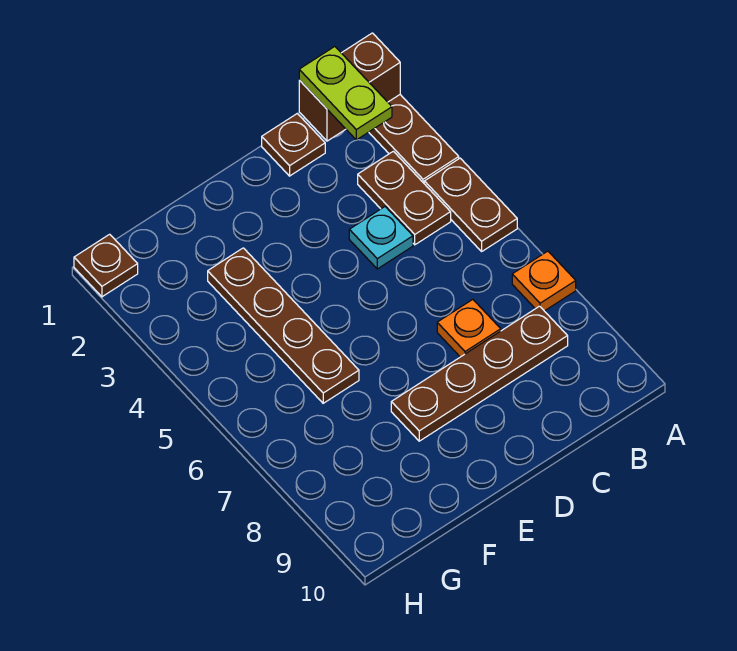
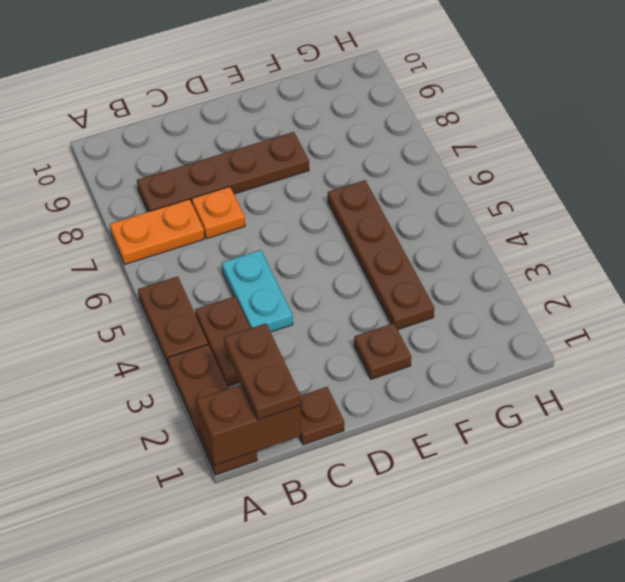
orange 1x1 plate [512,251,576,311] -> orange 1x2 plate [110,199,204,265]
lime 1x2 plate [299,47,392,140] -> brown 1x2 plate [224,323,300,420]
cyan 1x1 plate [349,207,413,269] -> cyan 1x2 plate [222,250,293,332]
brown 1x1 plate [74,234,138,297] -> brown 1x1 plate moved to [354,323,411,379]

